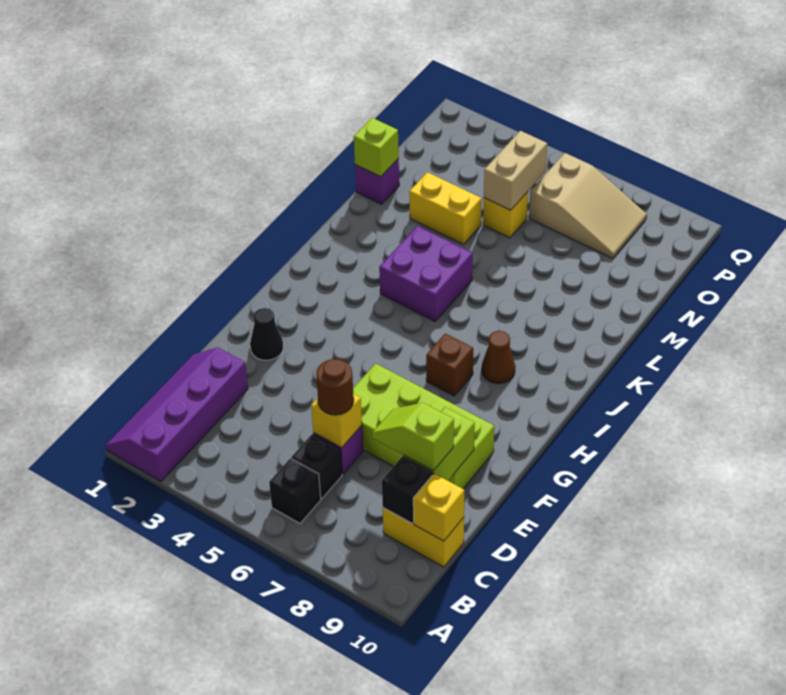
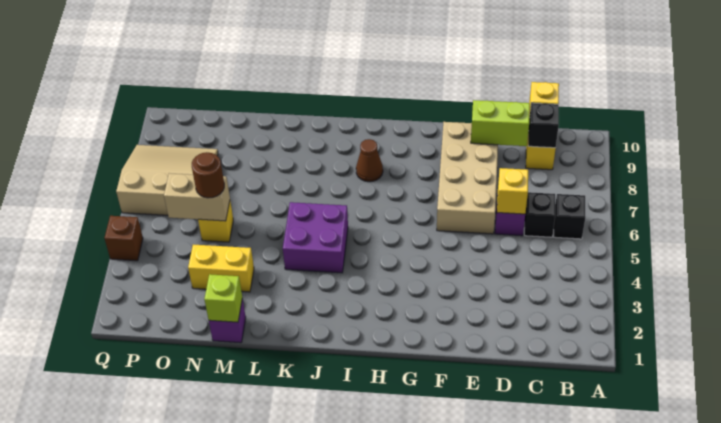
purple 2x4 slope [105,347,248,482] -> none
brown 1x1 round brick [316,359,354,415] -> brown 1x1 round brick moved to [192,152,224,198]
lime 1x2 slope [372,403,454,471] -> none
lime 2x4 brick [353,363,494,489] -> tan 2x4 brick [437,122,498,234]
black 1x1 cone [250,308,283,360] -> none
brown 1x1 brick [426,333,473,396] -> brown 1x1 brick moved to [104,216,143,261]
yellow 1x2 brick [409,172,482,245] -> yellow 1x2 brick turned to [188,245,254,292]
tan 2x3 slope [529,153,647,259] -> tan 3x3 slope [116,145,218,215]

